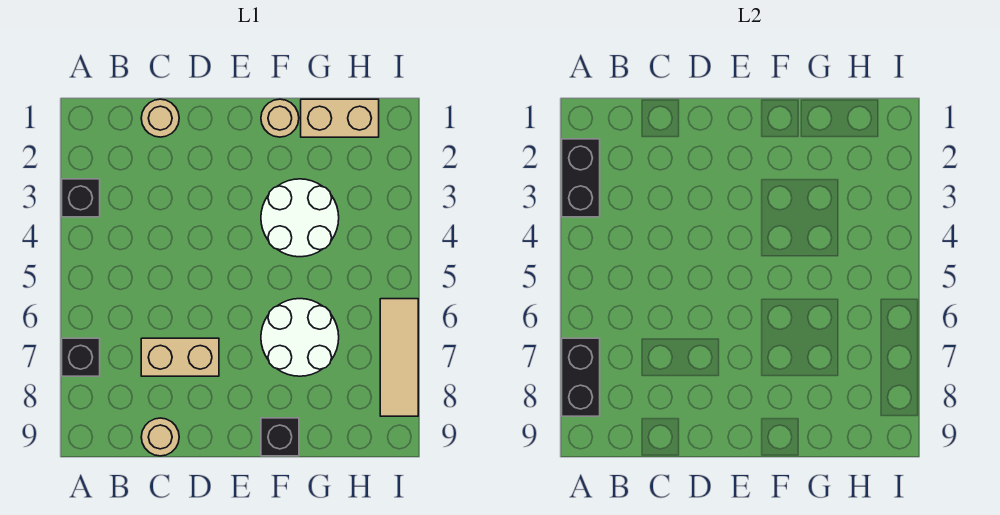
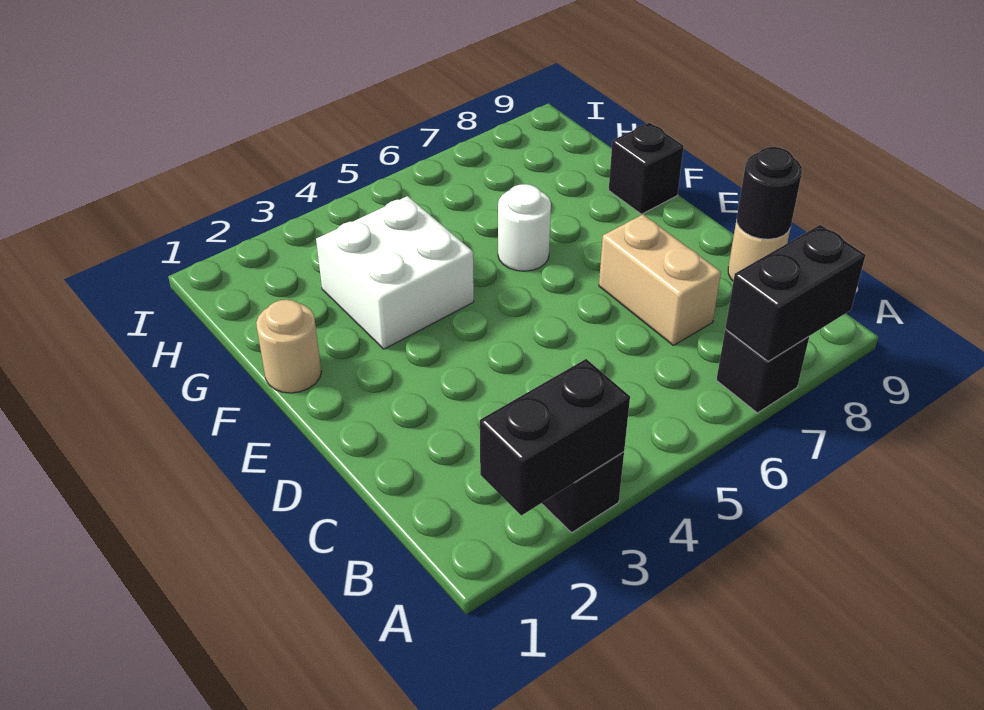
tan 1x1 round brick [141,99,179,137] -> none
none -> black 1x1 round brick [737,147,802,239]
white 2x2 round brick [261,179,339,257] -> white 2x2 brick [316,196,474,349]
white 2x2 round brick [261,299,339,376] -> white 1x1 round brick [498,184,551,271]
tan 1x2 brick [301,99,379,137] -> none
tan 1x3 tile [380,299,418,416] -> none

